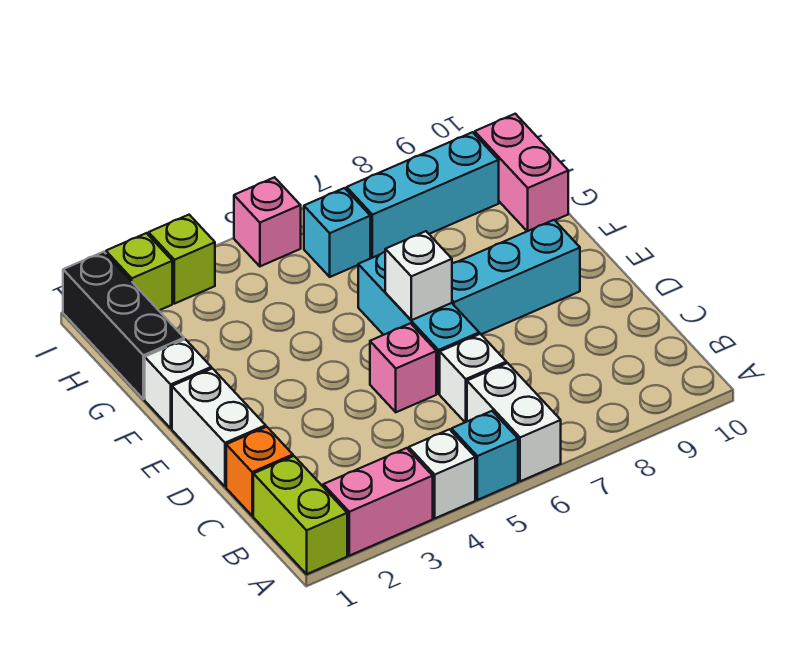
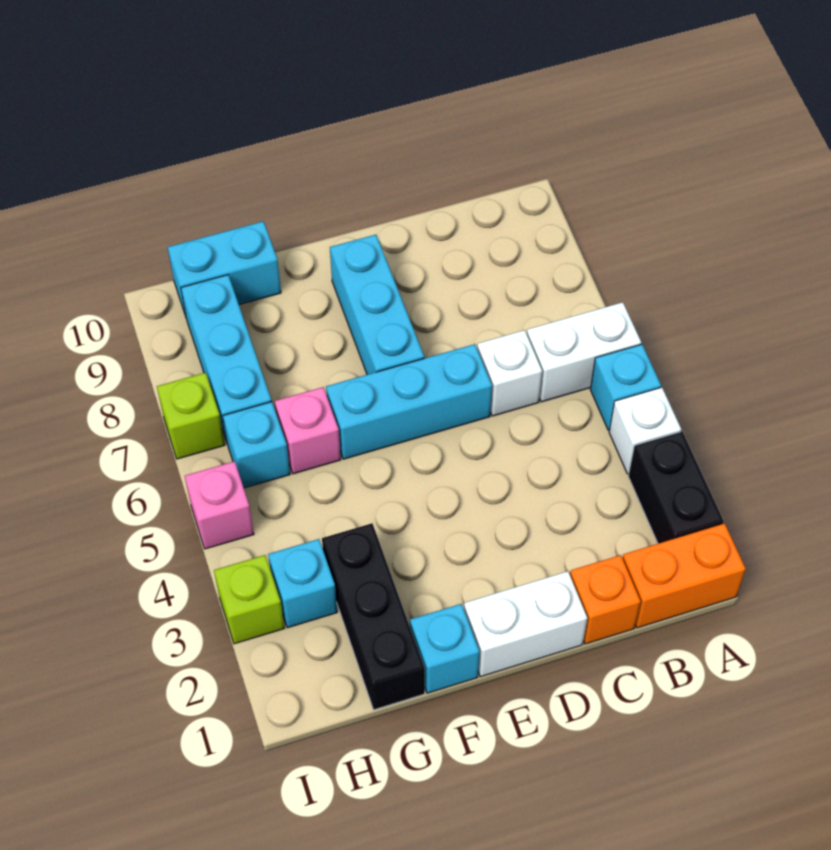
lime 1x2 brick [253,456,347,574] -> orange 1x2 brick [623,523,746,628]
pink 1x2 brick [323,448,433,556] -> black 1x2 brick [628,432,724,544]
pink 1x1 brick [370,323,436,412] -> pink 1x1 brick moved to [275,387,341,474]
white 1x1 brick [385,231,452,320] -> none
white 1x1 brick [145,339,211,428] -> cyan 1x1 brick [410,604,479,693]
black 1x3 brick [63,252,184,399] -> black 1x3 brick turned to [322,523,425,710]
pink 1x2 brick [475,114,568,231] -> cyan 1x2 brick [168,221,281,316]
none -> cyan 1x1 brick [268,539,337,628]
lime 1x1 brick [106,233,172,310] -> lime 1x1 brick moved to [157,373,225,459]

